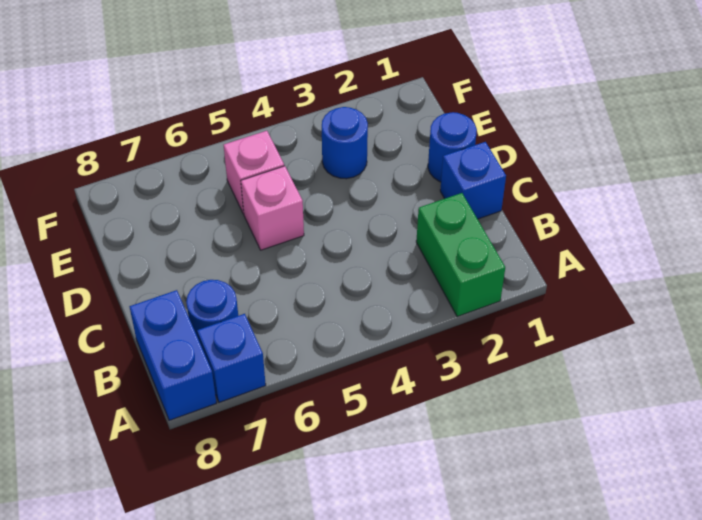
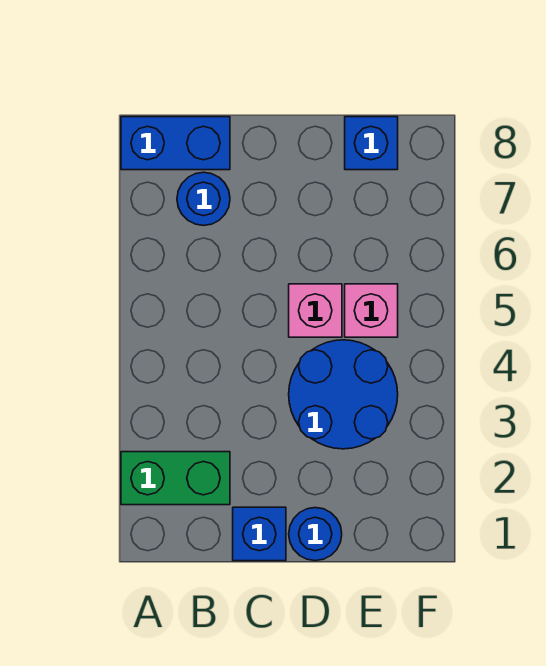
blue 1x1 brick [197,314,266,402] -> blue 1x1 brick moved to [345,117,398,170]
blue 1x1 round brick [322,107,368,179] -> blue 2x2 round brick [289,340,398,449]

